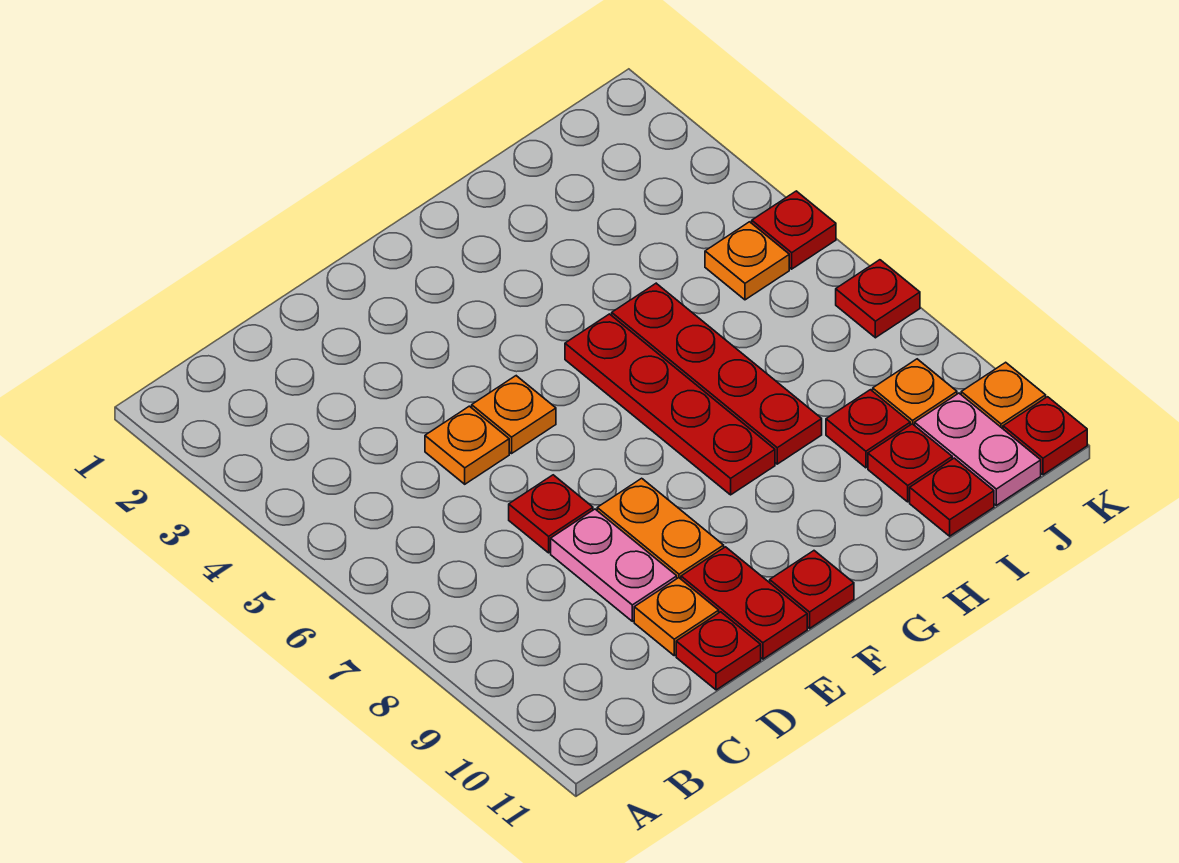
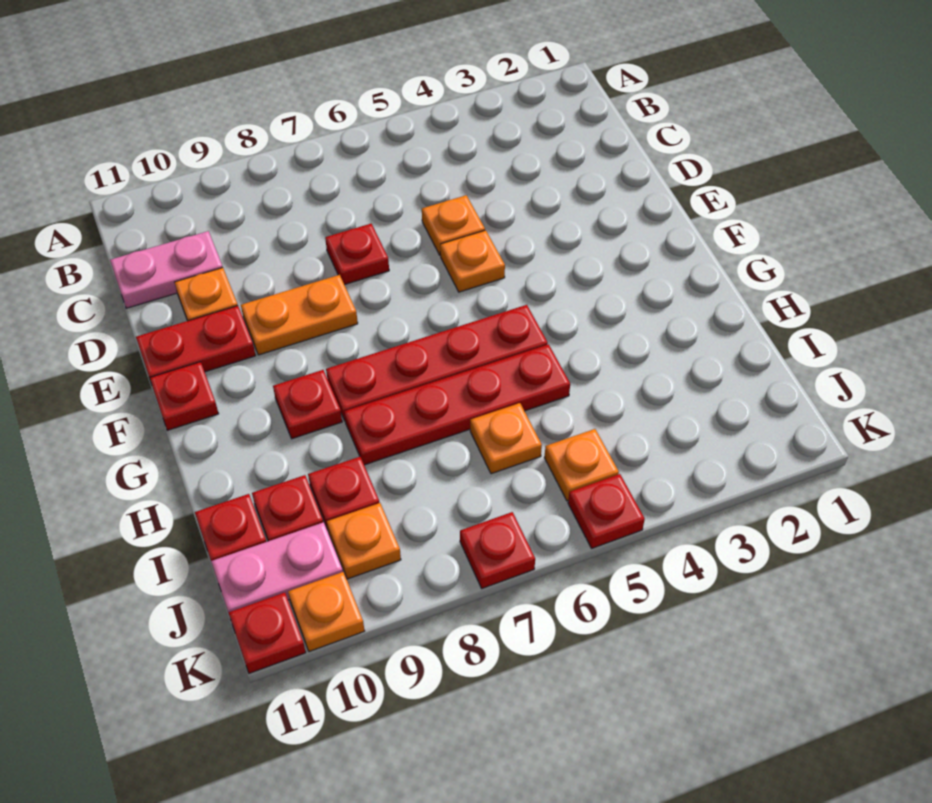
pink 1x2 plate [551,509,677,621] -> pink 1x2 plate moved to [110,231,223,308]
red 1x1 plate [676,612,761,690] -> red 1x1 plate moved to [273,370,342,439]
none -> orange 1x1 plate [470,403,542,474]

